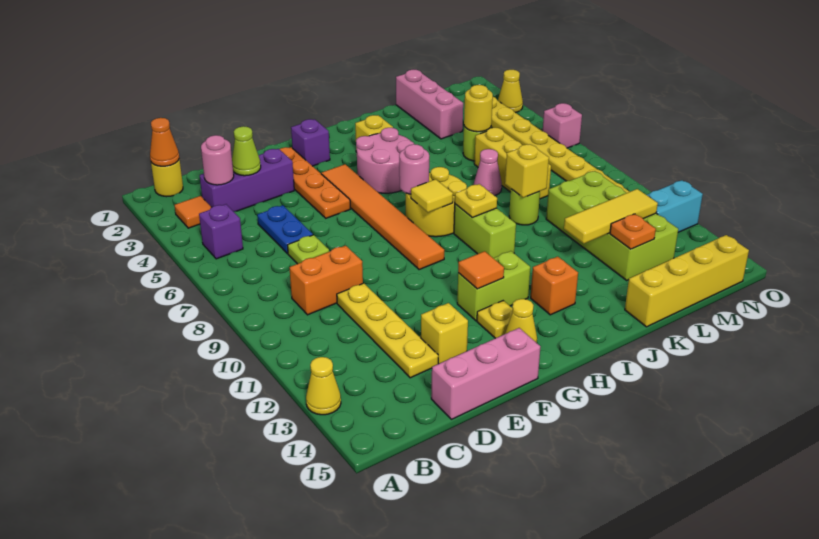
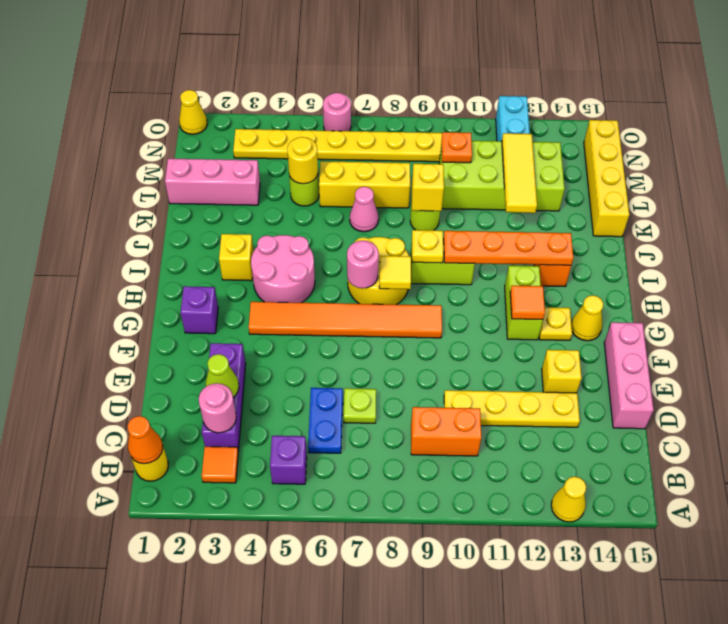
orange 1x2 brick [289,246,363,315] -> orange 1x2 brick turned to [411,407,481,456]
blue 1x2 plate [257,205,313,254] -> blue 1x2 plate turned to [308,388,343,453]
orange 1x4 plate [280,147,350,218] -> orange 1x4 plate moved to [444,231,573,265]
orange 1x1 plate [610,214,656,249] -> orange 1x1 plate moved to [442,132,472,163]
yellow 1x1 cone [498,70,523,113] -> yellow 1x1 cone moved to [179,90,207,134]
pink 1x1 brick [543,103,582,148] -> pink 1x1 round brick [323,93,351,131]

